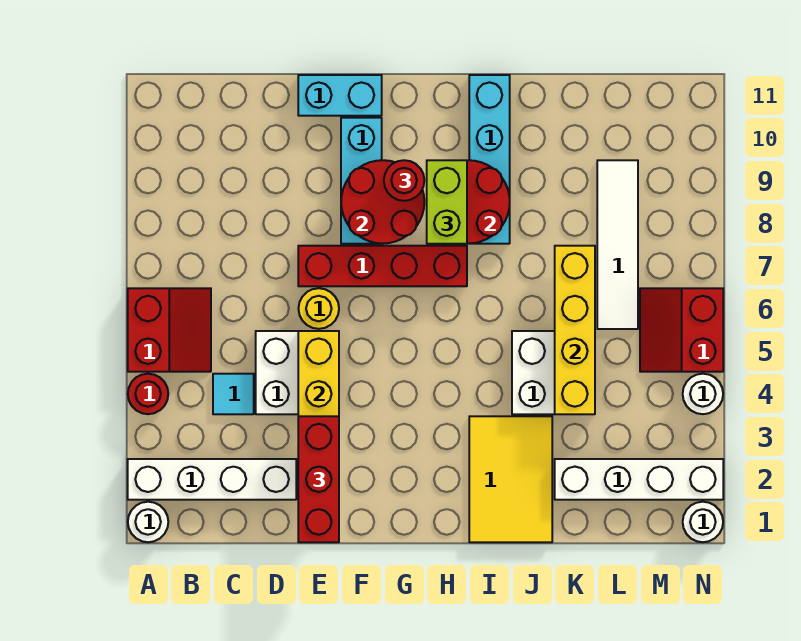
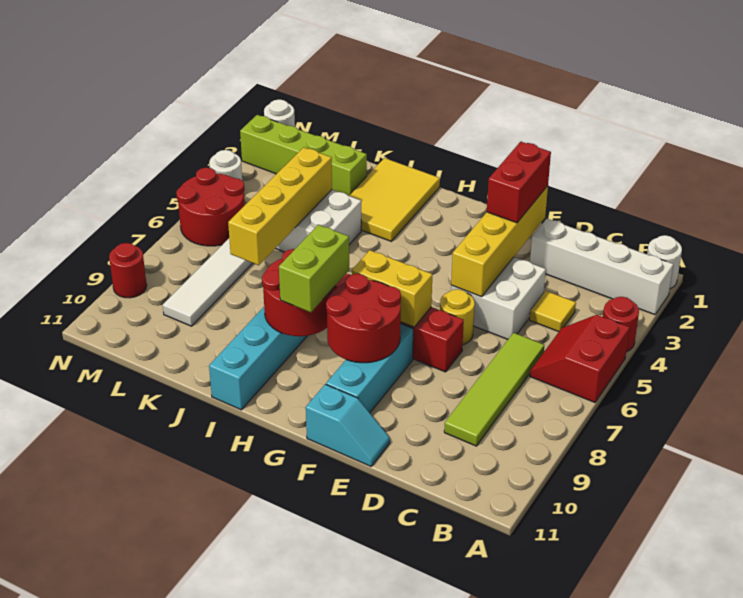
cyan 1x1 tile [213,374,254,414] -> yellow 1x1 tile [530,291,576,332]
none -> lime 1x4 tile [444,333,544,446]
red 1x3 brick [298,416,339,542] -> red 1x2 brick [487,142,551,223]
cyan 1x2 brick [298,75,382,116] -> cyan 1x2 slope [306,384,390,466]
none -> yellow 1x2 brick [352,250,432,327]
red 1x1 round brick [384,160,424,201] -> red 1x1 round brick moved to [109,243,147,298]
white 1x4 brick [555,459,723,500] -> lime 1x4 brick [240,115,367,196]
red 2x2 slope [640,288,723,372] -> red 2x2 round brick [176,168,245,246]

